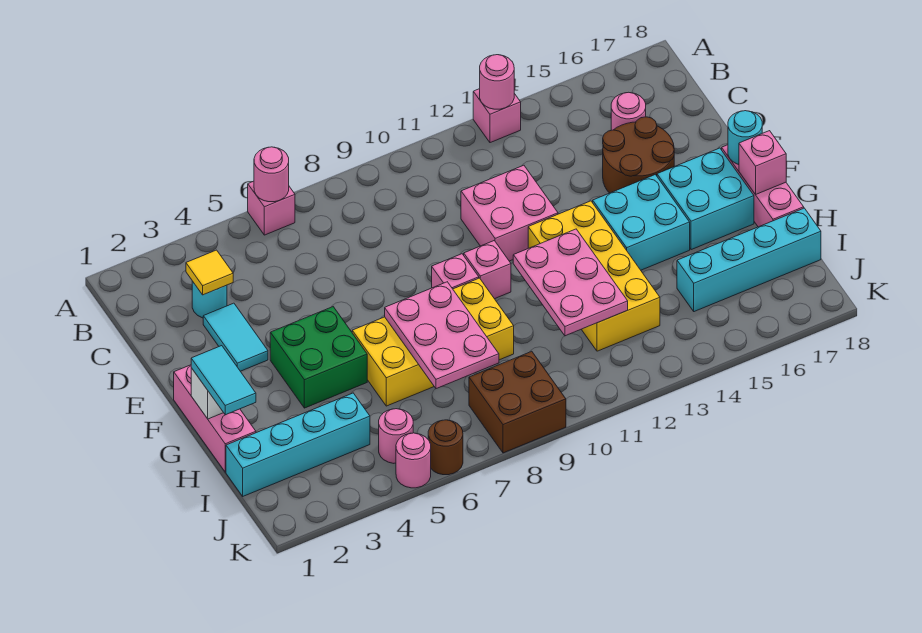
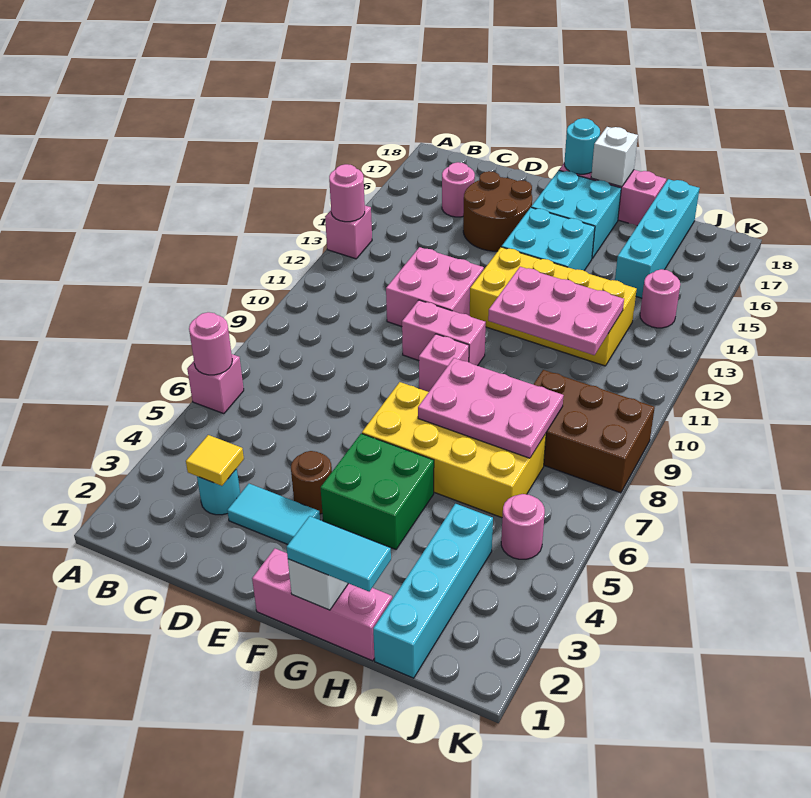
pink 1x1 brick [464,241,511,299] -> pink 1x2 brick [402,300,486,366]
yellow 2x4 brick [352,278,514,406] -> yellow 2x4 brick turned to [362,382,546,518]
pink 1x1 brick [739,131,786,195] -> white 1x1 brick [591,127,638,187]
brown 2x2 brick [469,351,566,453] -> brown 2x3 brick [533,370,655,493]
pink 1x1 round brick [396,433,431,488] -> pink 1x1 round brick moved to [640,269,680,328]
brown 1x1 round brick [428,420,463,475] -> brown 1x1 round brick moved to [291,451,332,514]

